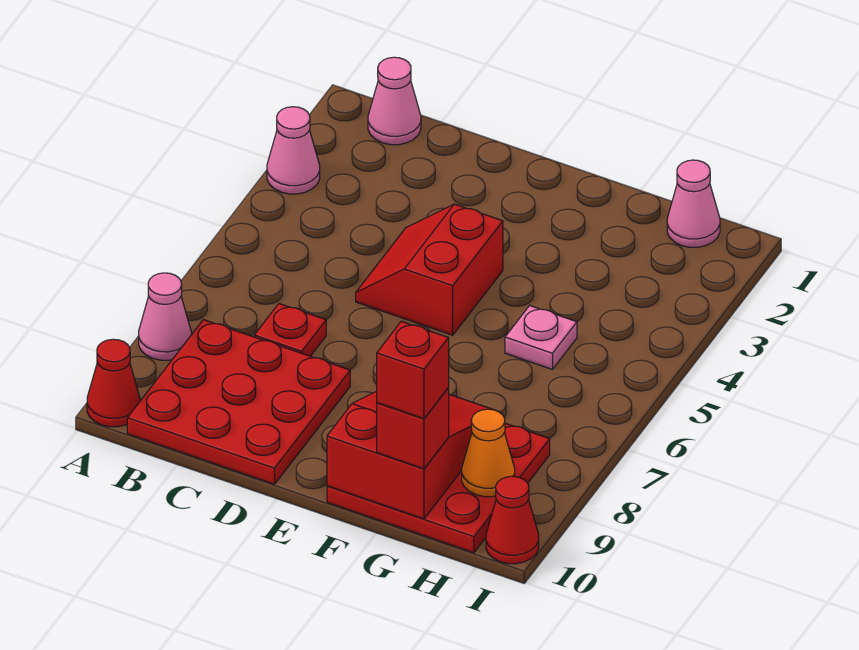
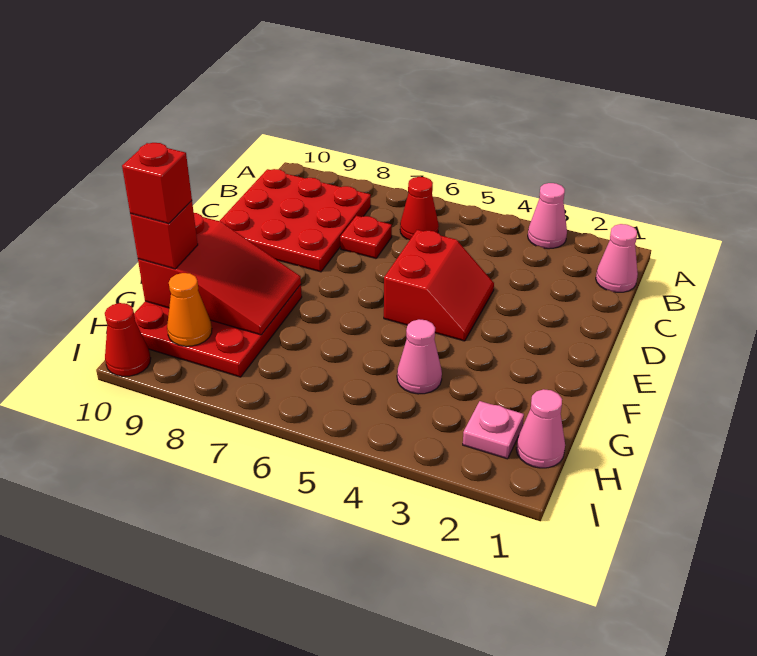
pink 1x1 cone [139,273,191,360] -> pink 1x1 cone moved to [397,319,442,394]
red 1x1 cone [87,339,140,427] -> red 1x1 cone moved to [400,177,439,240]
red 2x2 slope [356,204,503,335] -> red 2x2 slope turned to [384,230,494,341]
pink 1x1 plate [505,306,577,369] -> pink 1x1 plate moved to [463,401,524,459]

